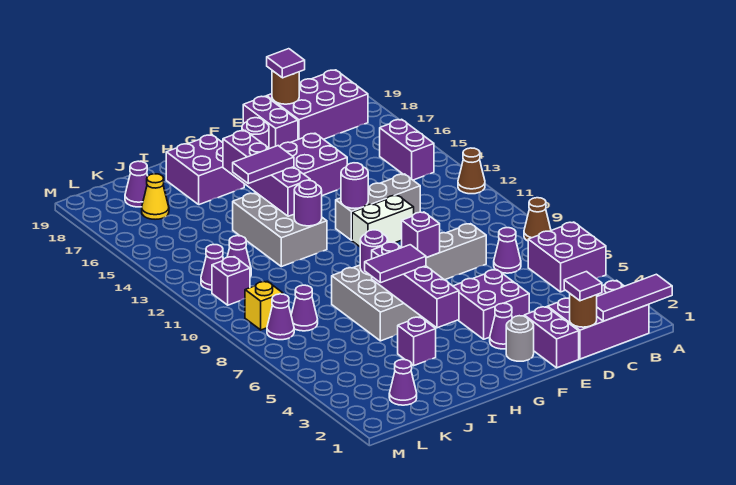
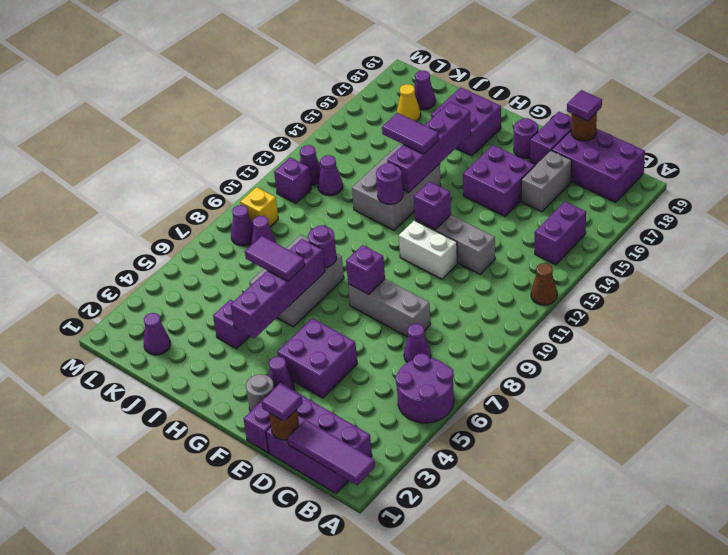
purple 2x2 brick [528,222,606,292] -> purple 2x2 round brick [395,353,454,423]
brown 1x1 cone [524,198,551,241] -> none
none -> grey 1x2 brick [521,150,572,212]
purple 1x1 round brick [341,163,368,208] -> purple 1x1 brick [414,182,451,230]

